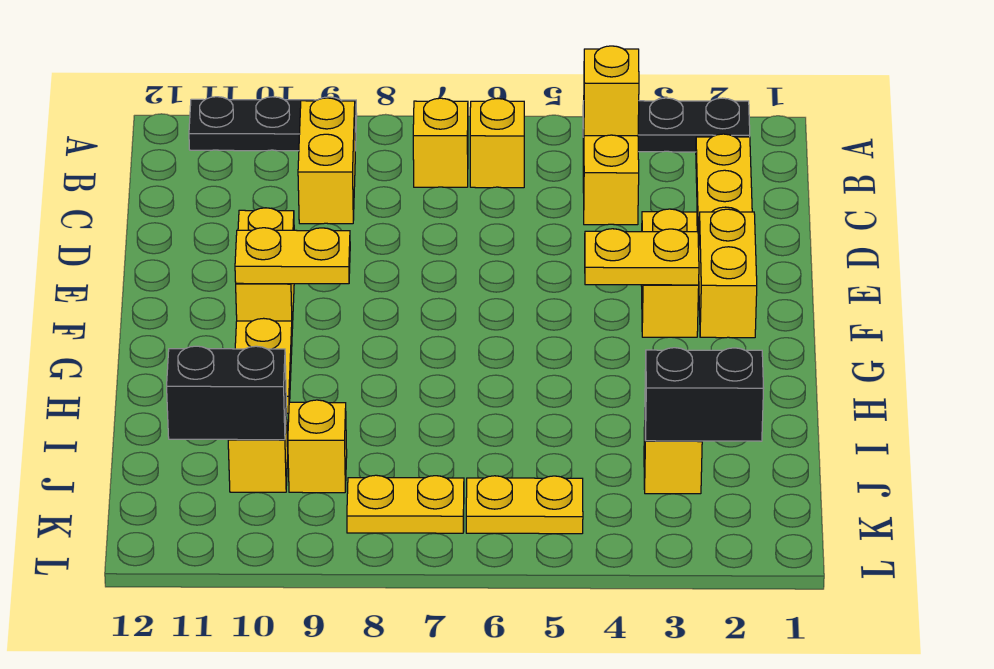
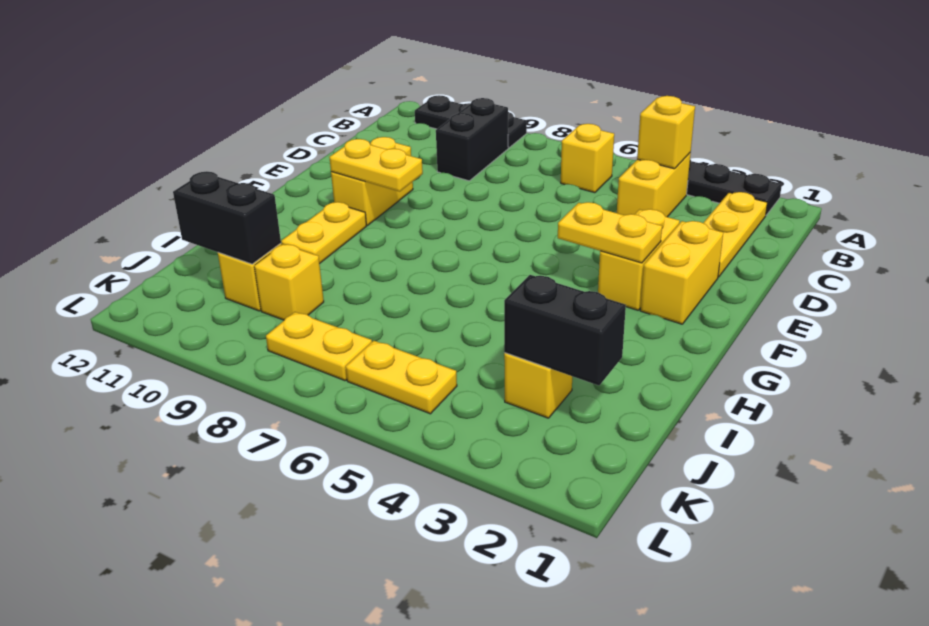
yellow 1x1 brick [413,98,468,187] -> none
yellow 1x2 brick [298,98,355,224] -> black 1x2 brick [436,98,508,181]

